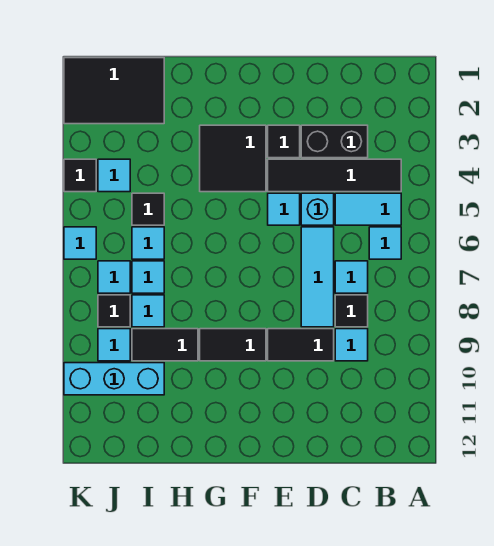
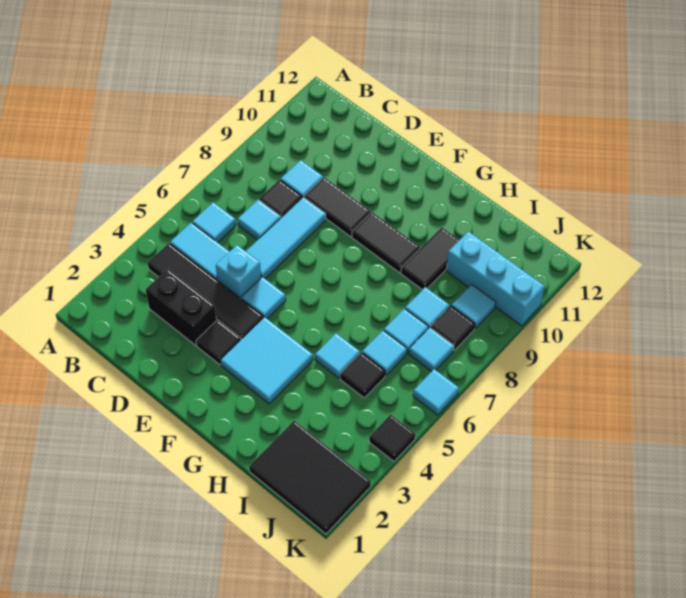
black 2x2 tile [200,125,266,192] -> cyan 2x2 tile [220,317,313,404]
black 1x2 tile [132,329,198,361] -> black 1x2 tile turned to [401,227,459,290]
cyan 1x1 tile [98,159,130,192] -> cyan 1x1 tile moved to [315,333,360,378]

